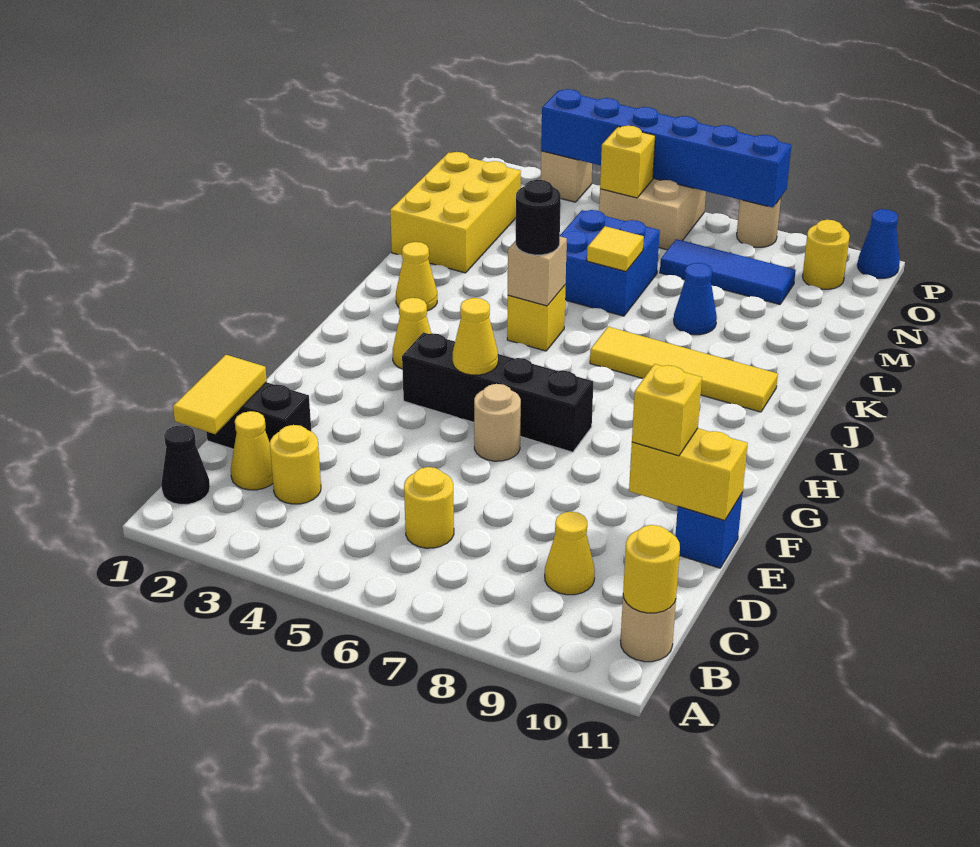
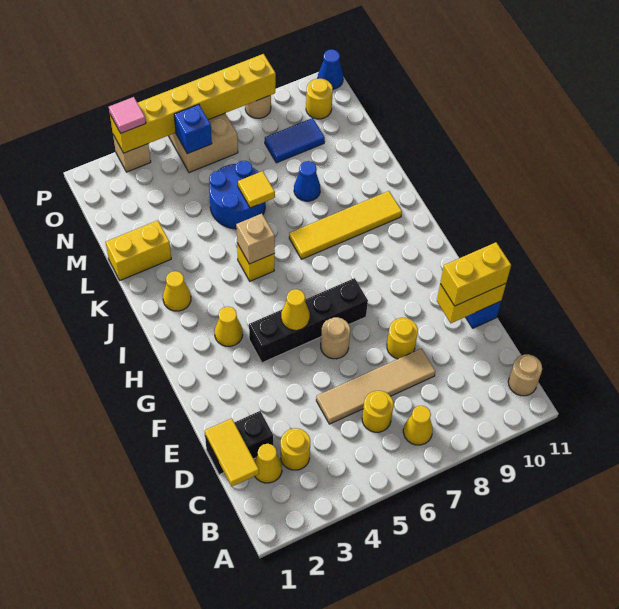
black 1x1 cone [161,425,210,504] -> none
yellow 1x1 round brick [623,525,680,613] -> yellow 1x1 round brick moved to [387,318,418,359]
yellow 1x1 cone [545,512,595,595] -> yellow 1x1 cone moved to [403,406,433,445]
none -> tan 1x4 tile [316,349,435,424]
yellow 1x1 brick [632,364,702,456] -> yellow 1x2 brick [440,242,511,306]
black 1x1 round brick [516,180,561,255] -> none
yellow 2x3 brick [390,152,521,273] -> yellow 1x2 brick [106,220,171,280]
blue 2x2 brick [560,210,660,316] -> blue 2x2 round brick [209,161,265,229]
blue 1x3 tile [660,239,796,304] -> blue 1x2 tile [265,118,325,163]
yellow 1x1 brick [600,126,655,198] -> blue 1x1 brick [174,104,212,154]
blue 1x6 brick [541,89,791,208] -> yellow 1x6 brick [110,54,276,153]
none -> pink 1x1 tile [109,97,146,133]

